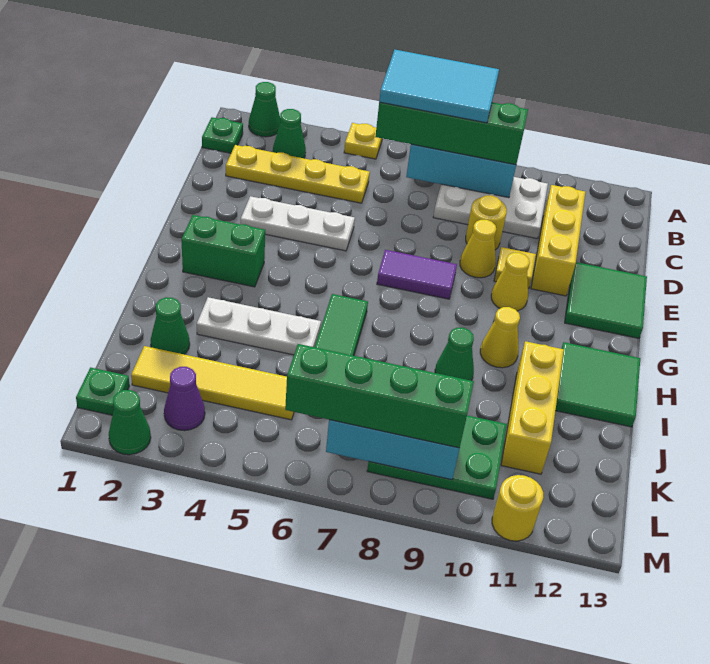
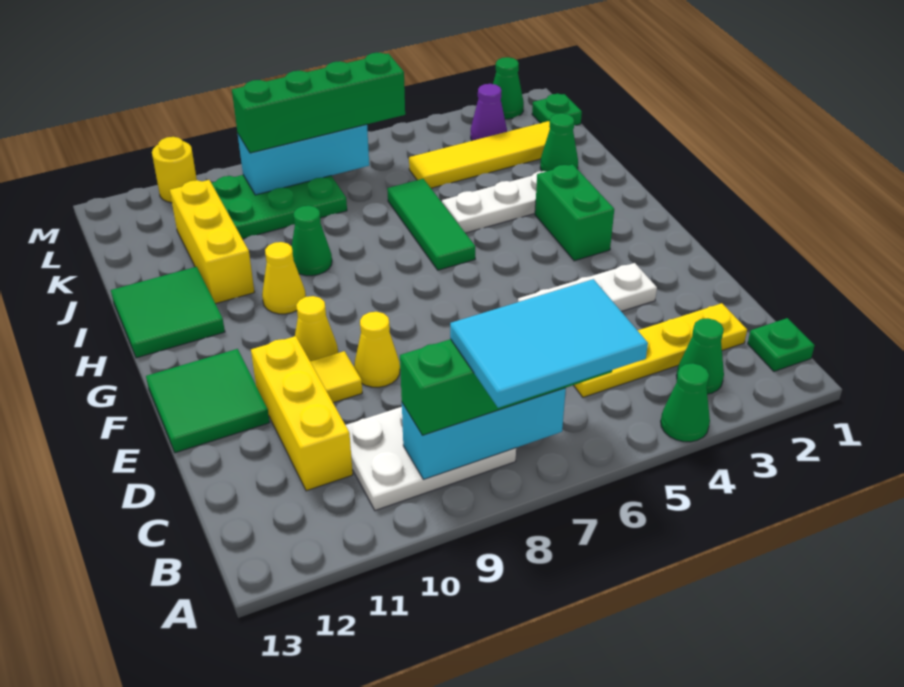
green 1x1 cone [249,82,280,137] -> green 1x1 cone moved to [661,363,710,442]
yellow 1x1 plate [344,123,382,159] -> none
yellow 1x1 round brick [466,195,507,250] -> none
purple 1x2 tile [377,250,457,299] -> none
green 1x2 brick [181,215,265,287] -> green 1x2 brick turned to [535,164,614,261]

